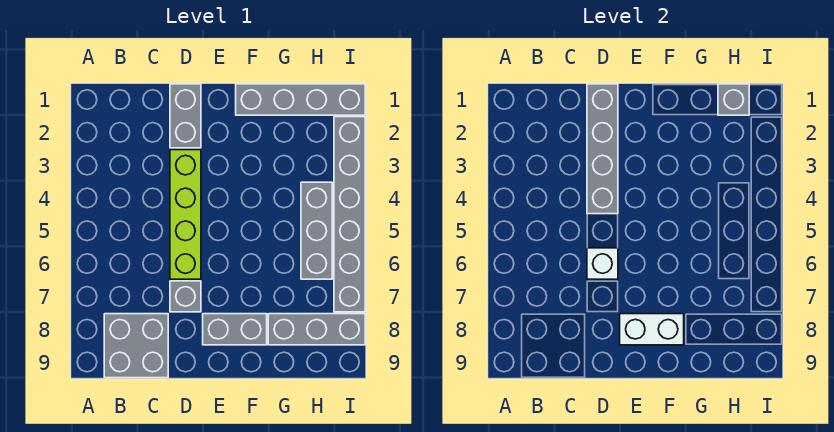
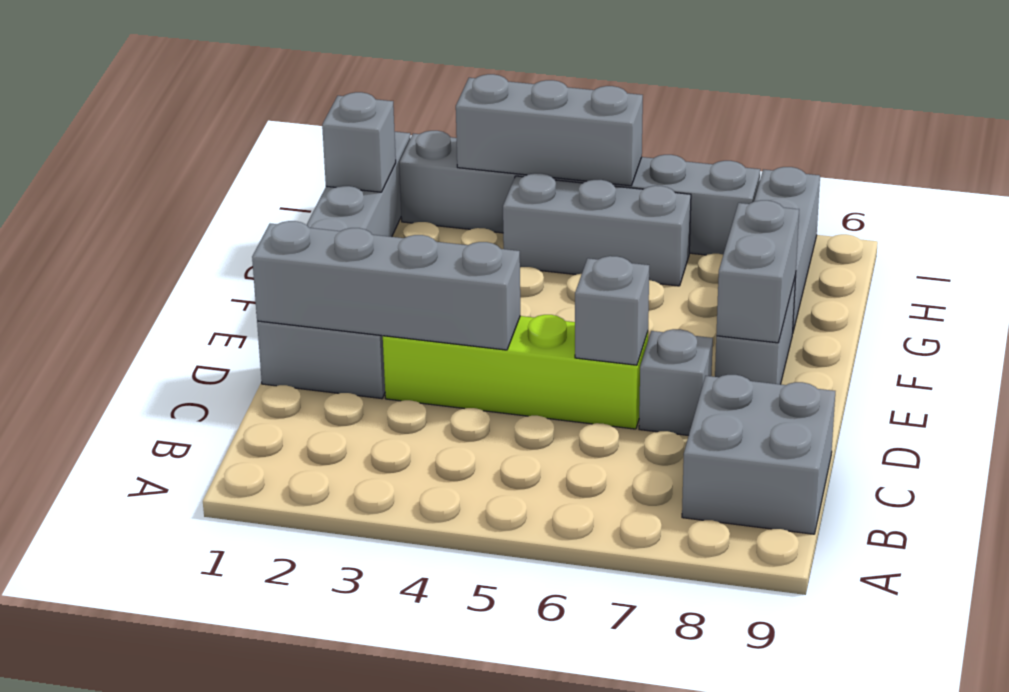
white 1x1 brick [587,248,618,279] -> grey 1x1 brick [575,256,649,365]
white 1x2 brick [620,314,684,345] -> grey 1x2 brick [716,200,799,343]
none -> grey 1x3 brick [456,74,643,186]

